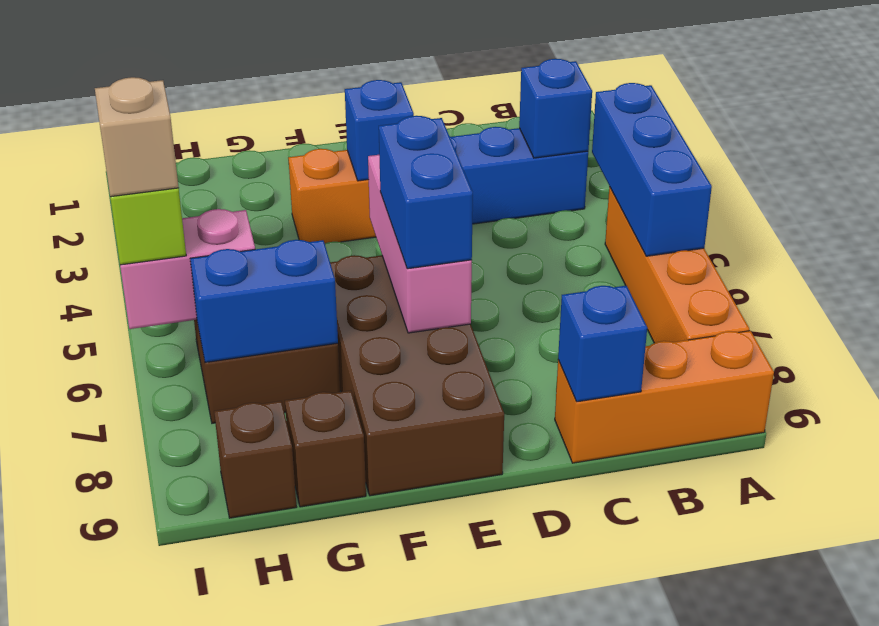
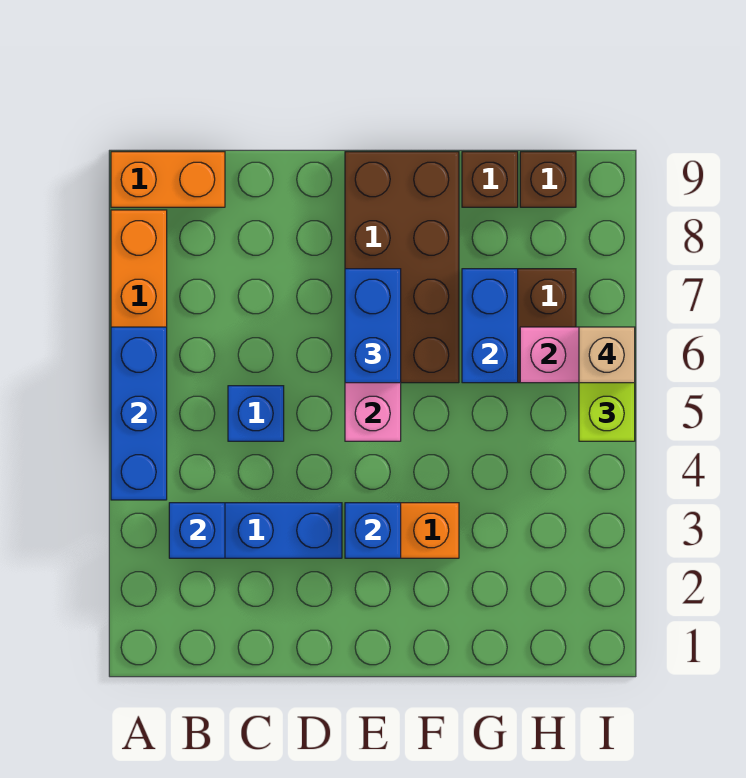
orange 1x3 brick [555,331,774,463] -> orange 1x2 brick [111,152,225,207]
blue 1x1 brick [558,286,647,402] -> blue 1x1 brick moved to [228,386,284,441]
blue 1x2 brick [190,240,338,362] -> blue 1x2 brick turned to [462,269,518,383]

